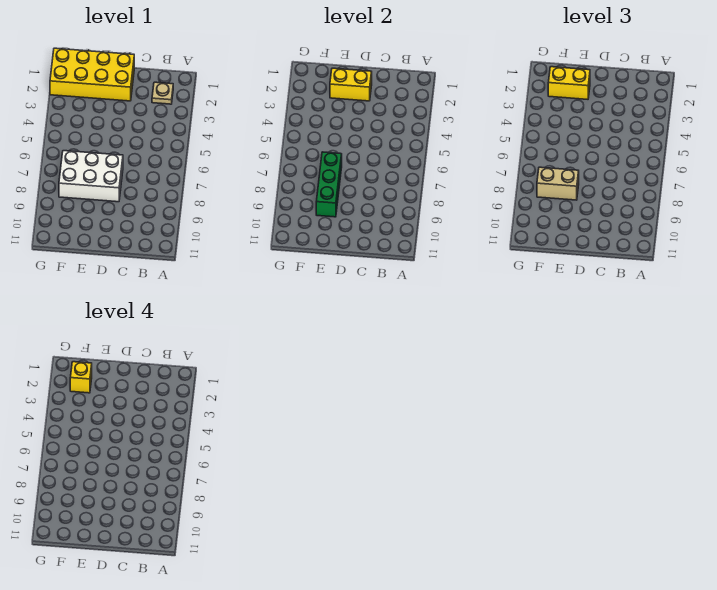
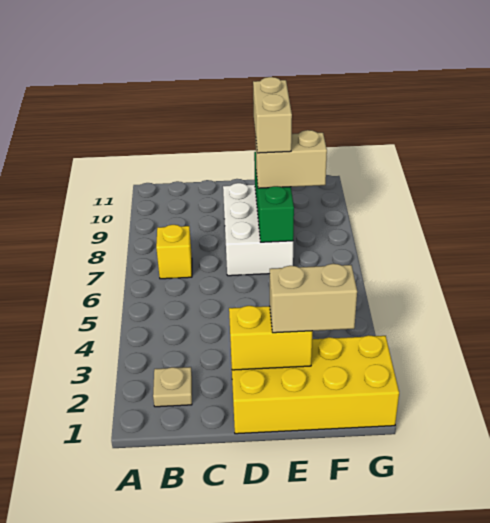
white 2x3 brick [59,151,123,202] -> white 2x3 brick turned to [223,183,293,276]
yellow 1x2 brick [548,67,590,99] -> tan 1x2 brick [270,264,357,333]
none -> tan 1x2 brick [253,77,292,153]
yellow 1x1 brick [70,362,92,393] -> yellow 1x1 brick moved to [156,225,192,279]

